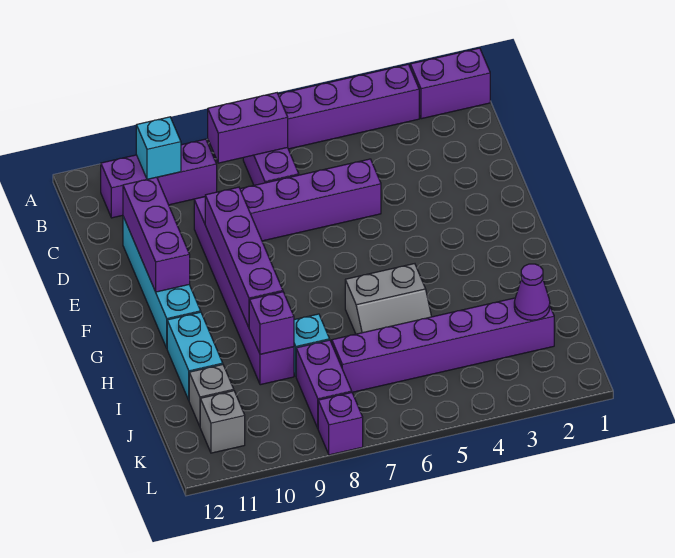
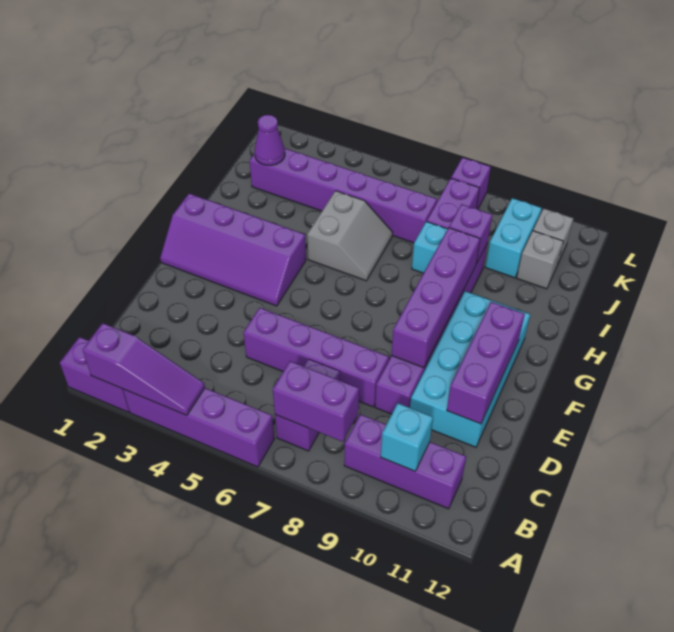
none -> purple 1x3 slope [82,323,205,415]
cyan 1x4 brick [123,217,201,348] -> cyan 2x4 brick [410,291,530,447]
none -> purple 2x4 slope [160,193,306,306]
grey 2x2 slope [345,264,432,334] -> grey 2x2 slope turned to [307,191,393,281]
cyan 1x2 brick [167,312,223,400] -> cyan 1x2 brick moved to [485,198,542,278]

